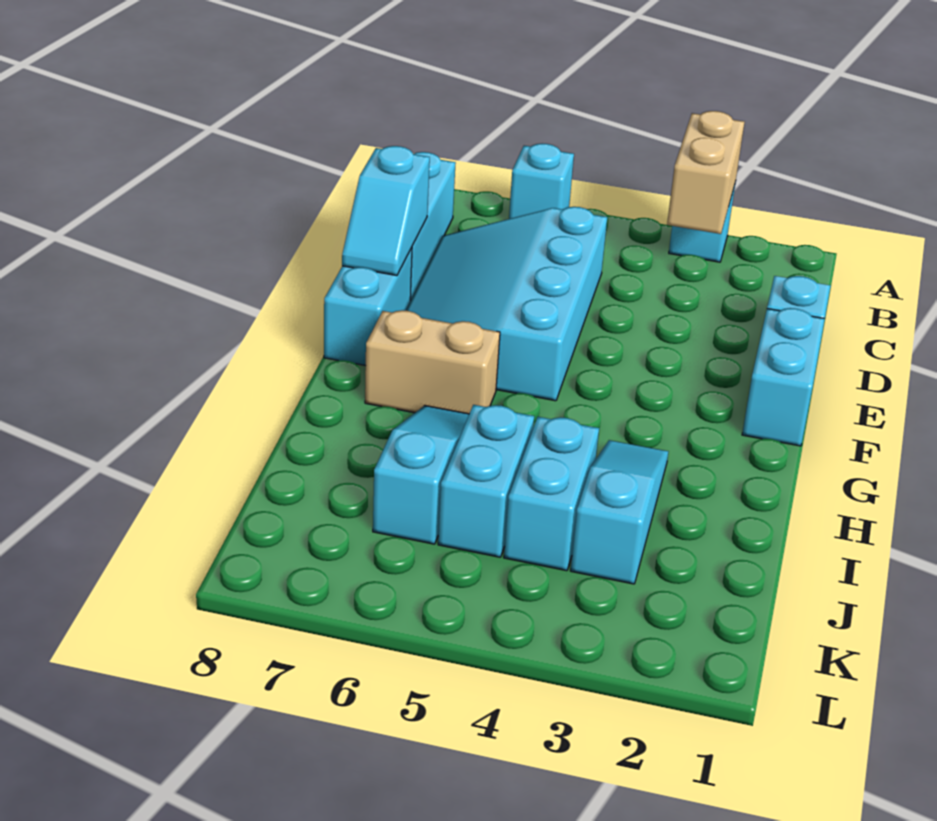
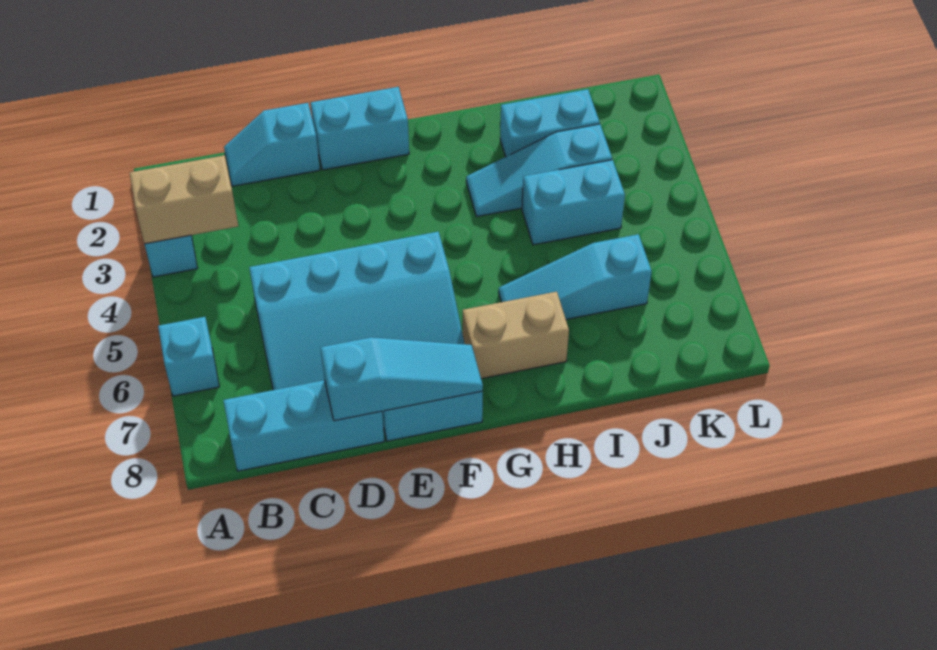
cyan 1x2 slope [342,146,430,276] -> cyan 1x3 slope [321,337,483,421]
tan 1x2 brick [365,310,500,414] -> tan 1x2 brick turned to [463,292,569,379]
cyan 1x2 brick [438,405,534,557] -> cyan 1x2 brick moved to [500,89,600,157]

